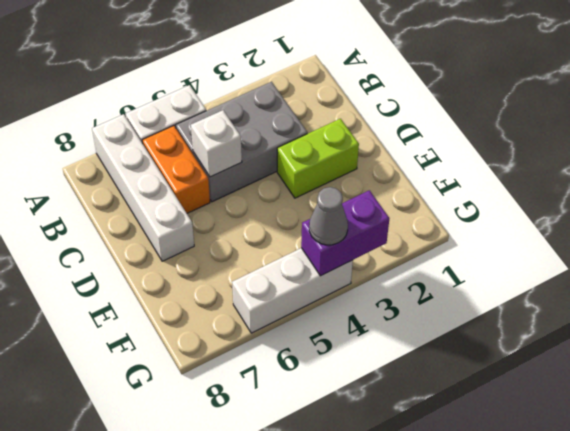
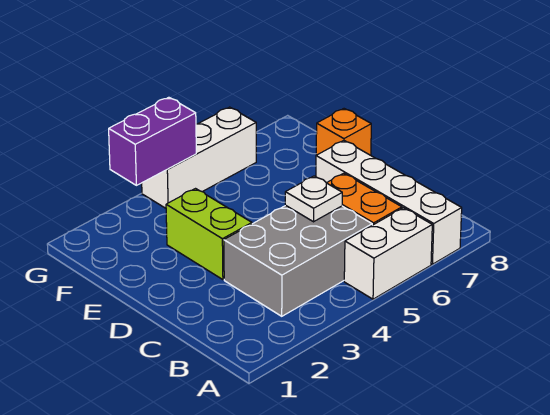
white 1x1 brick [191,110,242,177] -> white 1x1 plate [285,176,342,222]
lime 1x2 brick [277,119,359,198] -> lime 1x2 brick turned to [166,189,252,280]
none -> orange 1x1 brick [316,109,371,155]
grey 1x1 cone [309,187,348,245] -> none

